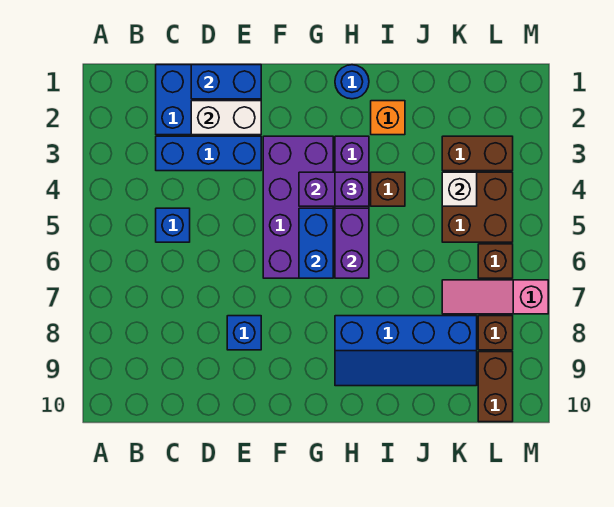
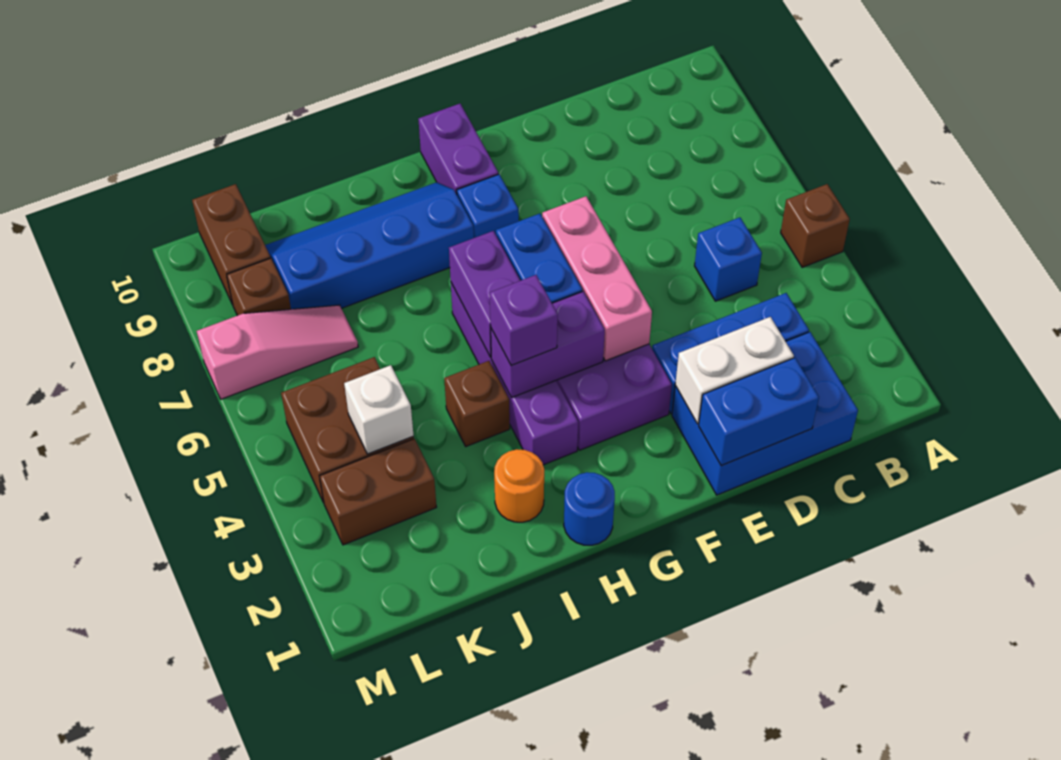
blue 1x1 brick [227,316,261,350] -> blue 1x1 brick moved to [457,174,519,238]
none -> pink 1x3 brick [542,196,652,361]
none -> purple 1x2 brick [418,104,498,194]
orange 1x1 brick [371,101,405,135] -> orange 1x1 round brick [494,449,544,522]
brown 1x1 brick [478,244,513,278] -> brown 1x1 brick moved to [781,184,850,267]

